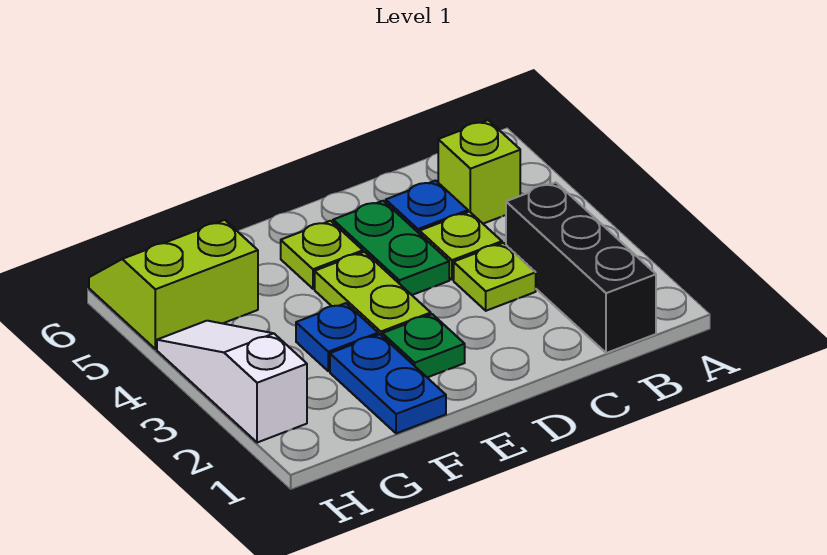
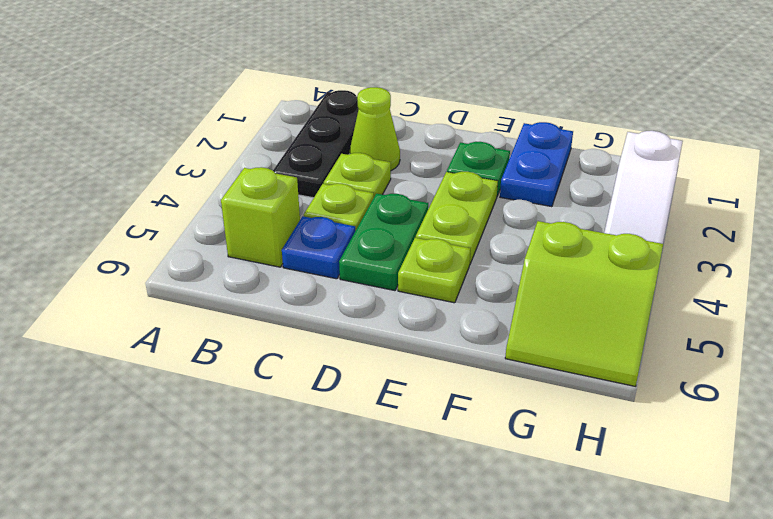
black 1x3 brick [506,182,656,353] -> black 1x3 plate [273,90,359,198]
none -> lime 1x1 cone [350,87,400,171]
blue 1x1 plate [296,303,378,371] -> none

